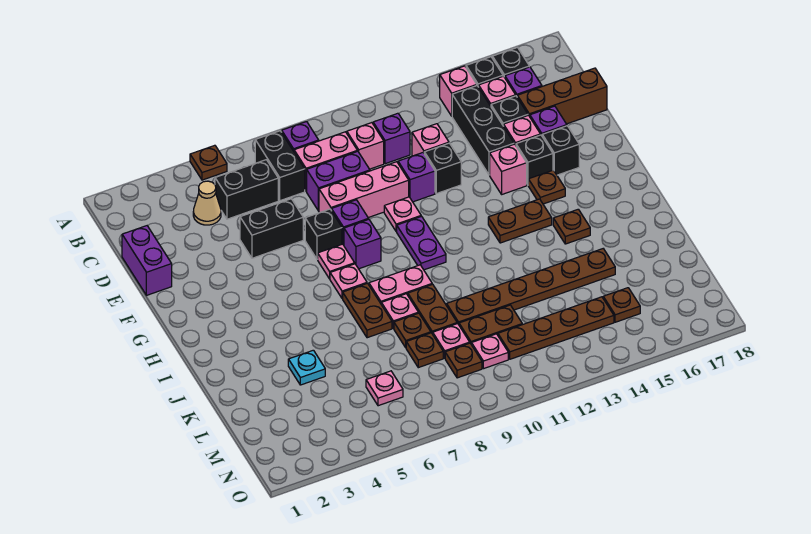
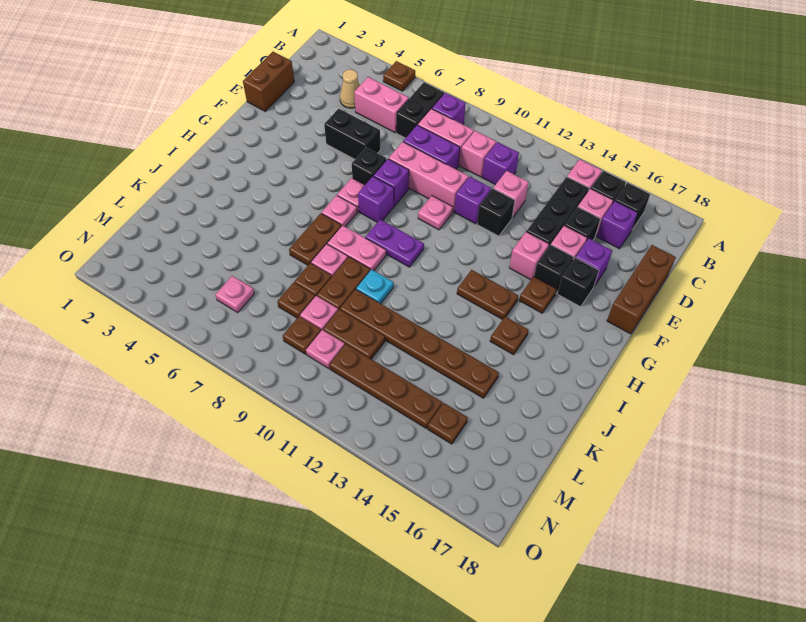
black 1x2 brick [215,160,278,219] -> pink 1x2 brick [354,77,409,133]
purple 1x2 brick [122,226,172,295] -> brown 1x2 brick [243,52,294,111]
brown 1x3 brick [517,68,607,124] -> brown 1x3 brick turned to [607,245,676,334]
purple 1x2 plate [397,216,446,270] -> purple 1x2 plate turned to [365,220,424,267]
cyan 1x1 plate [288,350,325,385] -> cyan 1x1 plate moved to [356,269,393,304]

